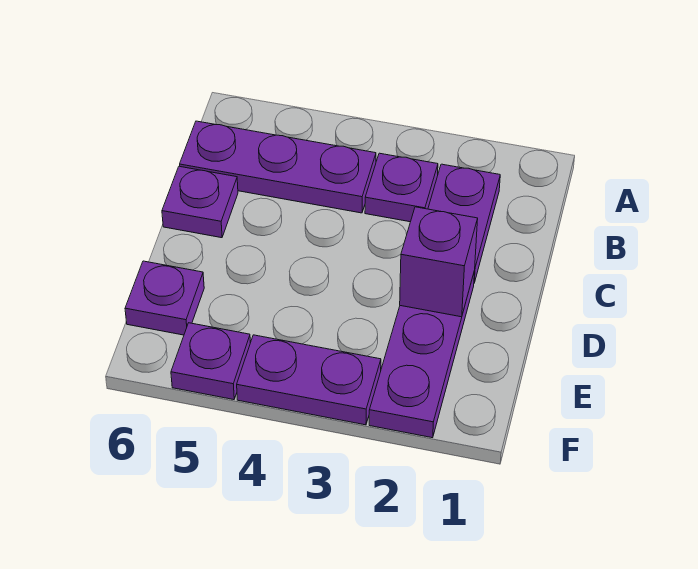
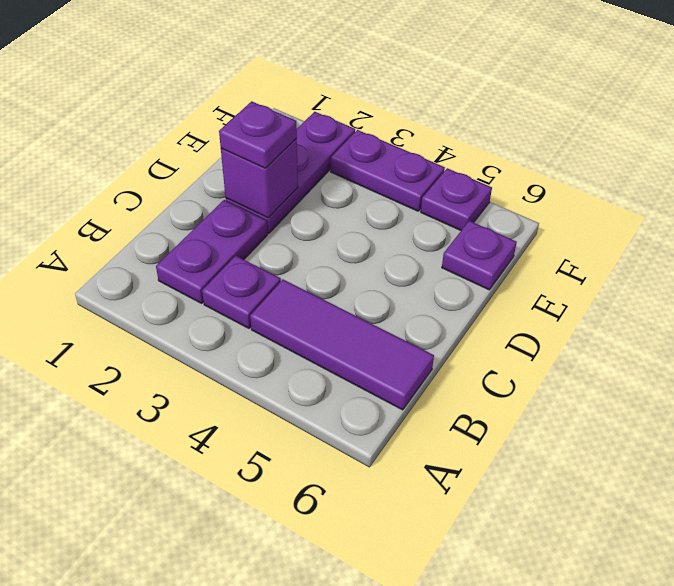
purple 1x3 plate [180,121,376,213] -> purple 1x3 tile [250,280,434,410]
purple 1x1 plate [162,166,238,238] -> purple 1x1 plate moved to [219,101,297,168]

